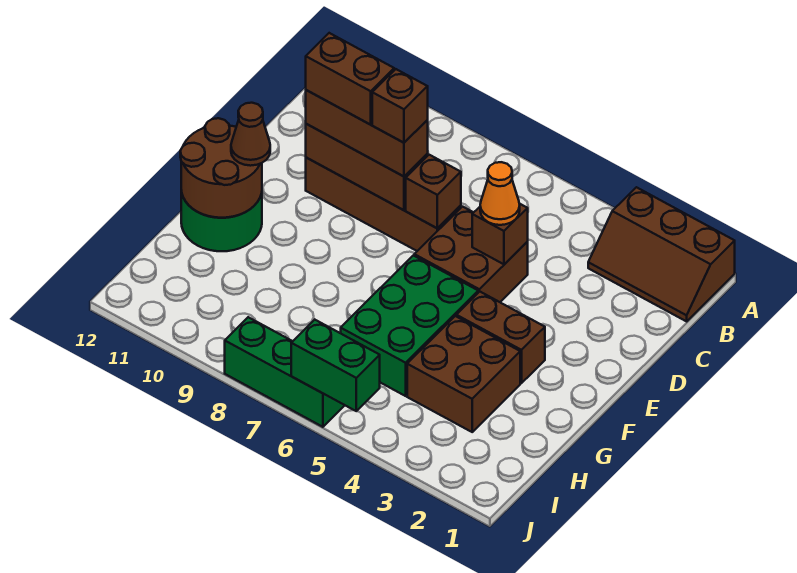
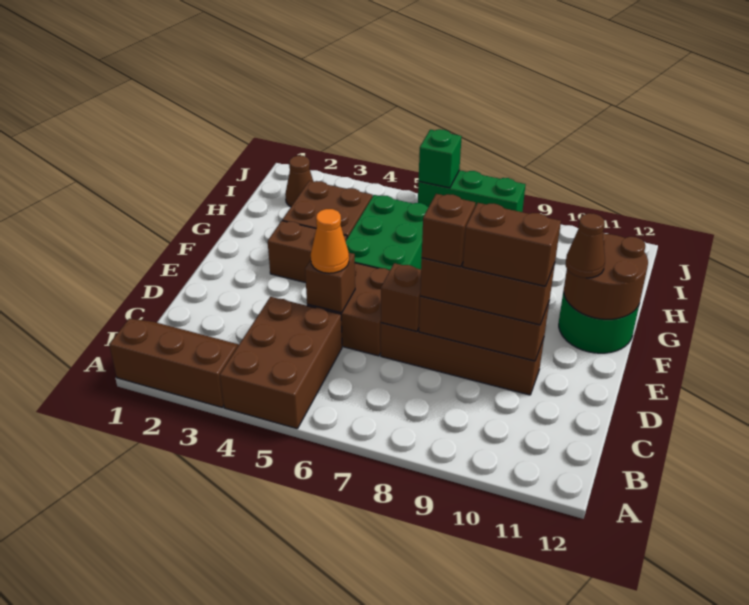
none -> brown 2x3 brick [220,297,342,429]
none -> brown 1x1 cone [285,156,313,207]
green 1x2 brick [291,320,380,411] -> green 1x1 brick [419,129,462,188]

